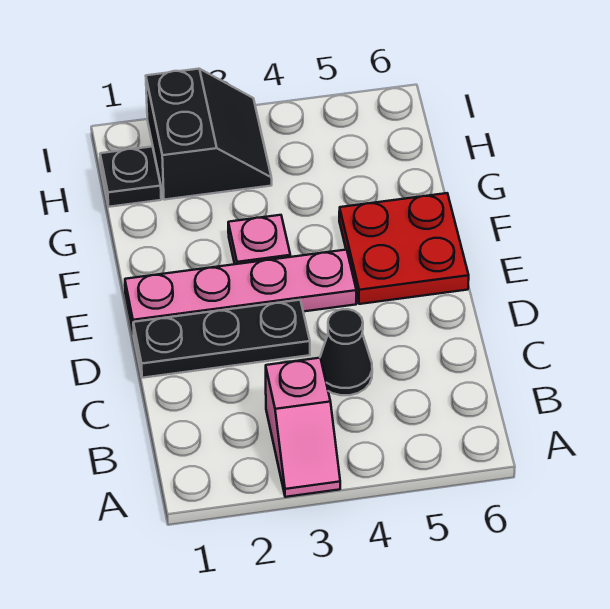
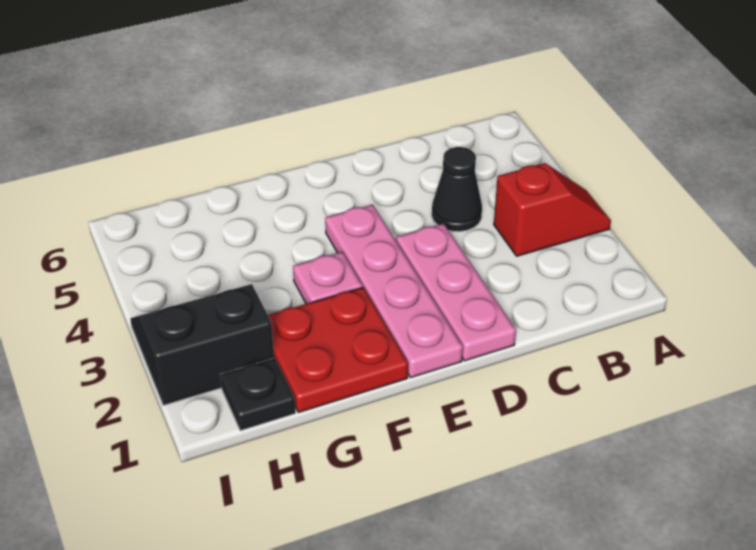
pink 1x2 slope [266,358,340,497] -> red 1x2 slope [494,163,611,256]
black 1x3 plate [133,300,310,378] -> pink 1x3 plate [396,224,516,361]
red 2x2 plate [339,193,469,304] -> red 2x2 plate moved to [268,287,408,413]

